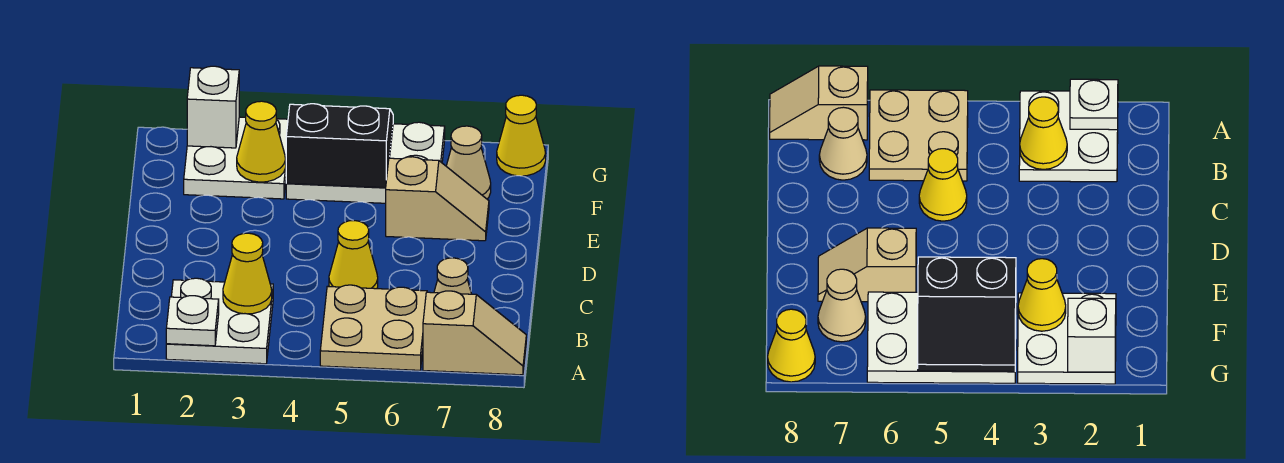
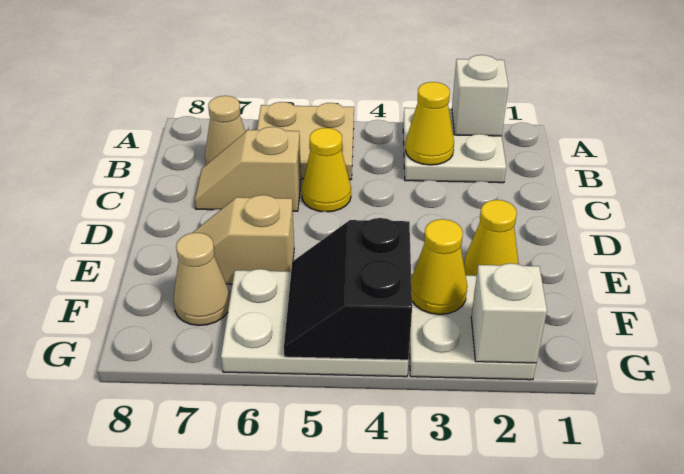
white 1x1 plate [166,296,219,346] -> white 1x1 brick [452,55,508,136]
tan 1x2 slope [423,291,526,375] -> tan 1x2 slope moved to [195,127,301,211]
black 2x2 slope [286,104,393,188] -> black 2x2 slope turned to [284,218,412,360]
yellow 1x1 cone [497,95,546,176] -> yellow 1x1 cone moved to [464,200,519,276]

